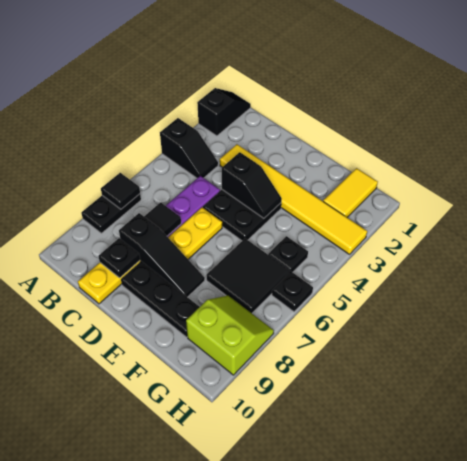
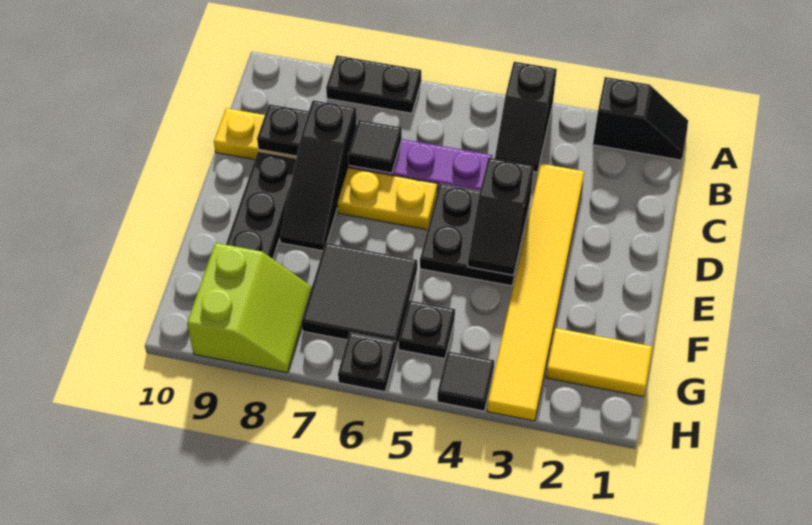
black 1x1 tile [101,173,140,209] -> black 1x1 tile moved to [437,352,494,411]

